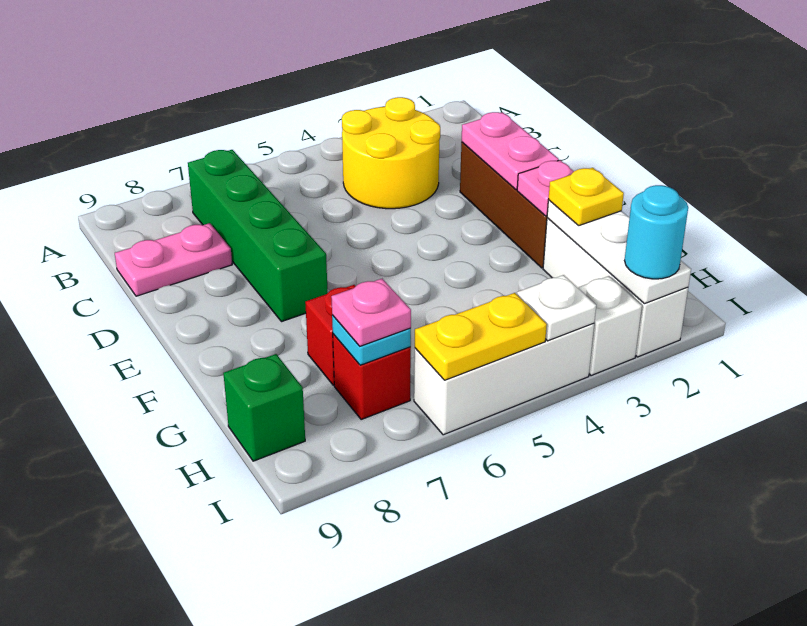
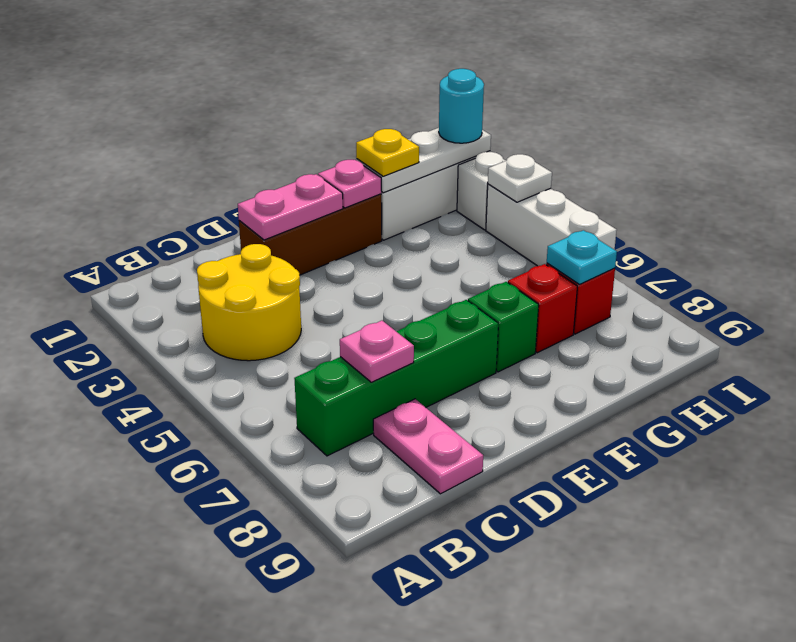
pink 1x1 plate [331,279,411,346] -> pink 1x1 plate moved to [340,321,414,382]
green 1x1 brick [223,354,305,461] -> green 1x1 brick moved to [468,282,539,372]
yellow 1x2 plate [415,293,547,380] -> none

